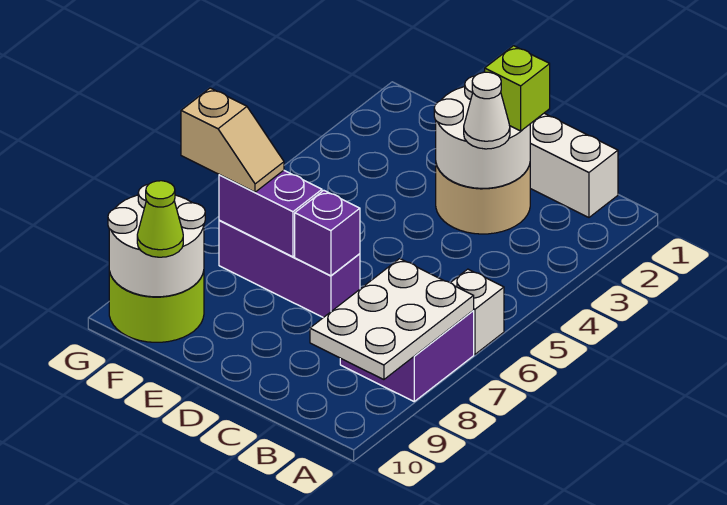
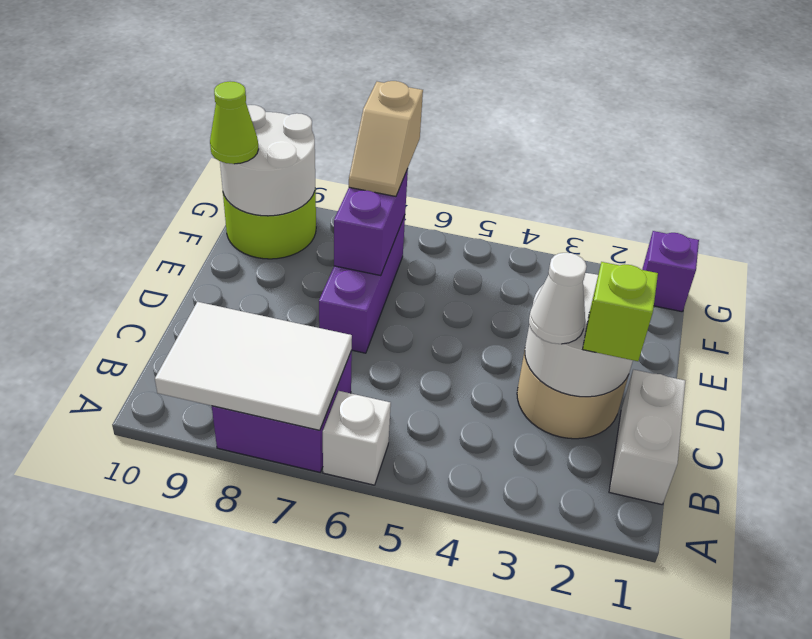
white 2x3 plate [310,259,474,380] -> white 2x3 tile [155,302,352,430]
purple 1x1 brick [295,190,360,276] -> purple 1x1 brick moved to [642,231,699,312]

